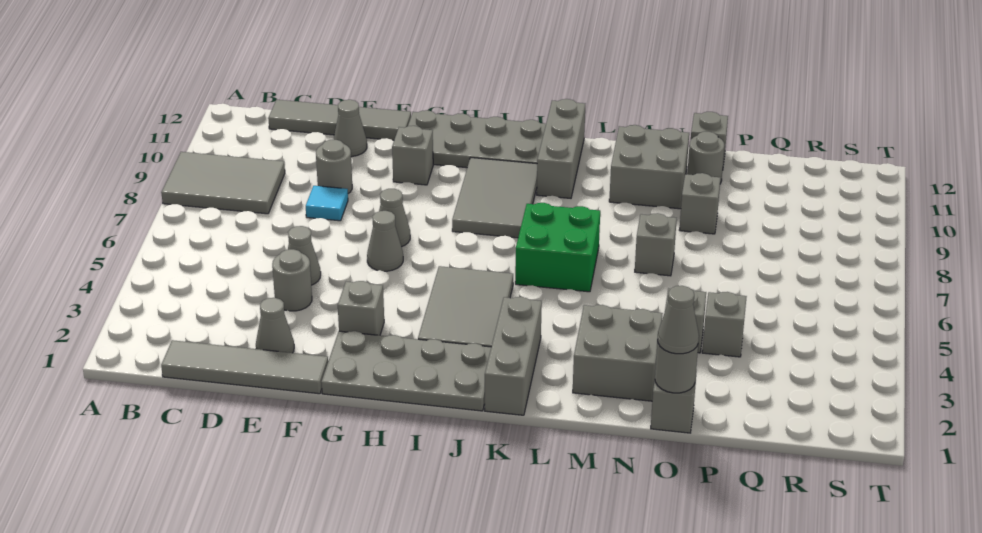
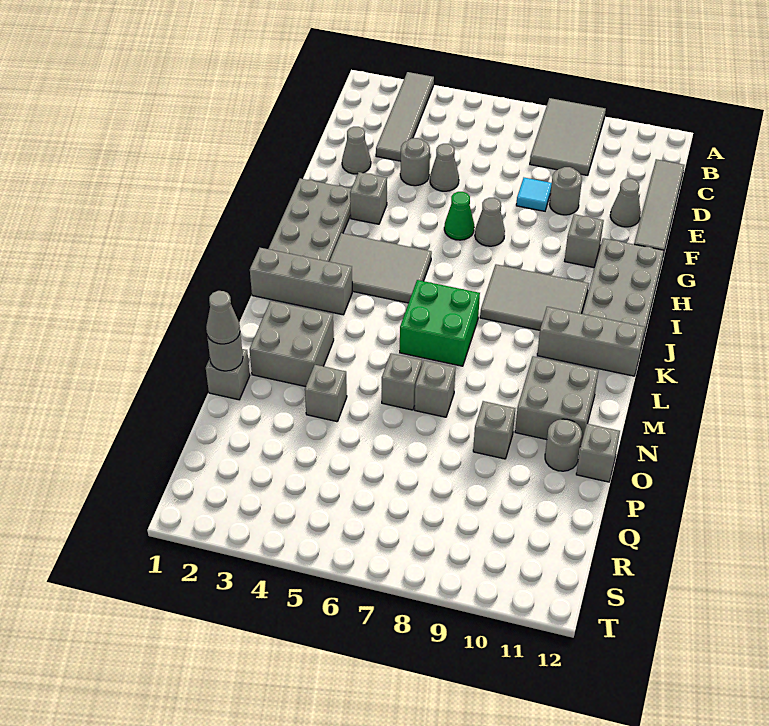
grey 1x4 tile [161,340,328,394] -> grey 1x4 tile moved to [376,72,434,161]
grey 1x1 cone [367,211,403,271] -> green 1x1 cone [444,192,474,240]
grey 1x1 brick [702,292,747,357] -> grey 1x1 brick moved to [382,353,422,410]

